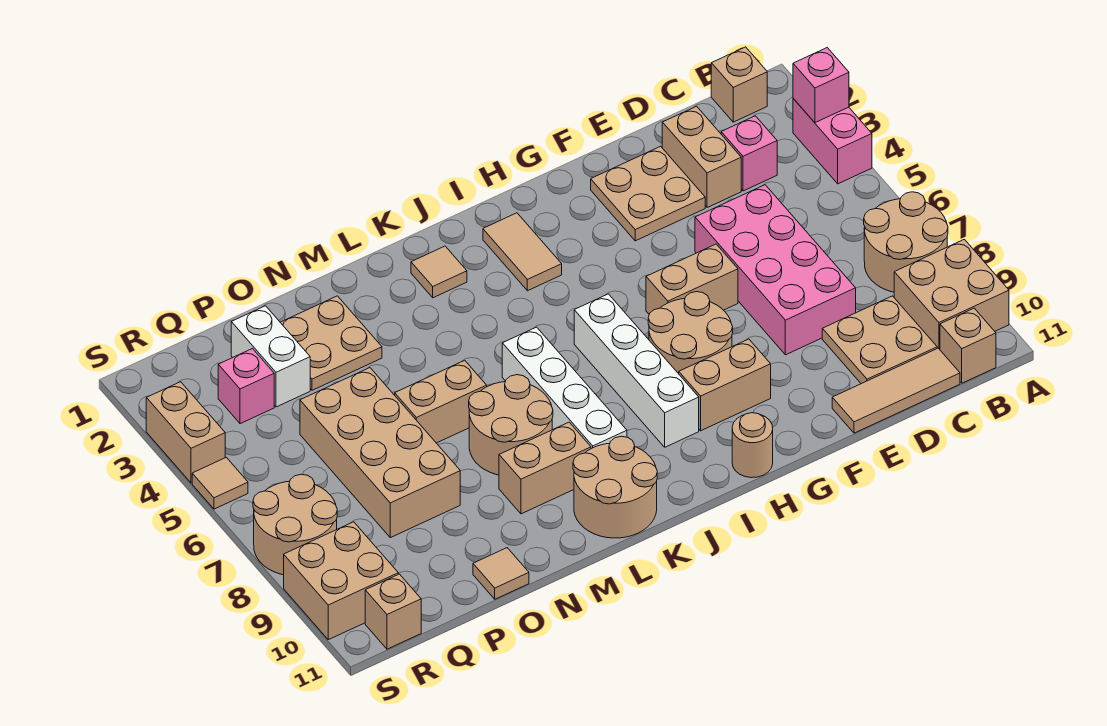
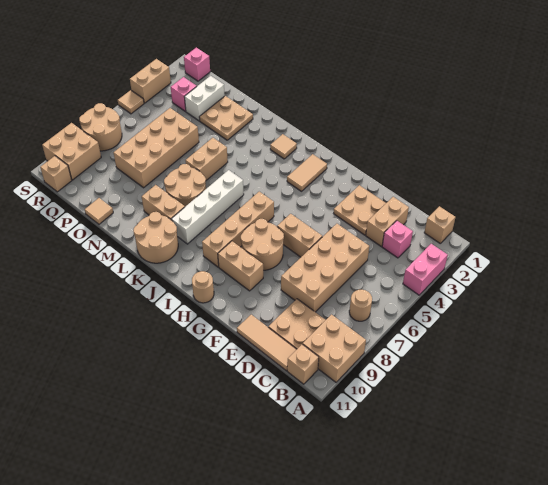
pink 1x1 brick [793,48,849,123] -> pink 1x1 brick moved to [184,48,210,81]
tan 2x2 round brick [864,192,948,292] -> tan 1x1 round brick [349,290,372,321]
pink 2x4 brick [695,185,856,355] -> tan 2x4 brick [281,224,369,312]
white 1x4 brick [574,294,699,447] -> tan 1x4 brick [202,192,274,267]
tan 1x2 brick [395,360,487,443] -> tan 1x2 brick turned to [185,138,228,180]

